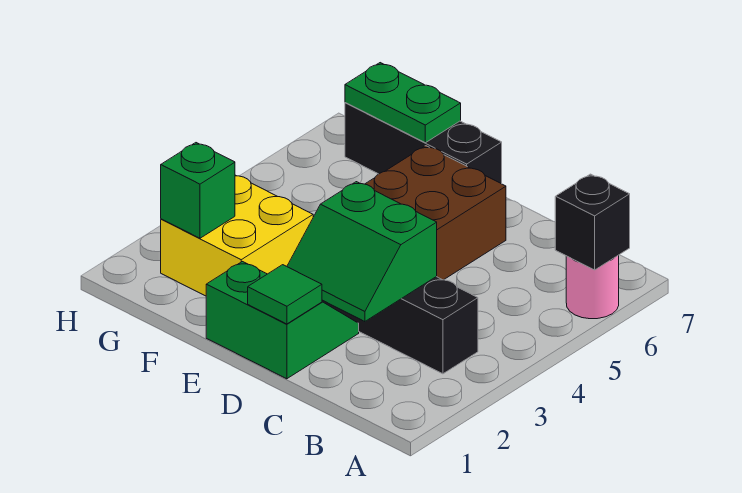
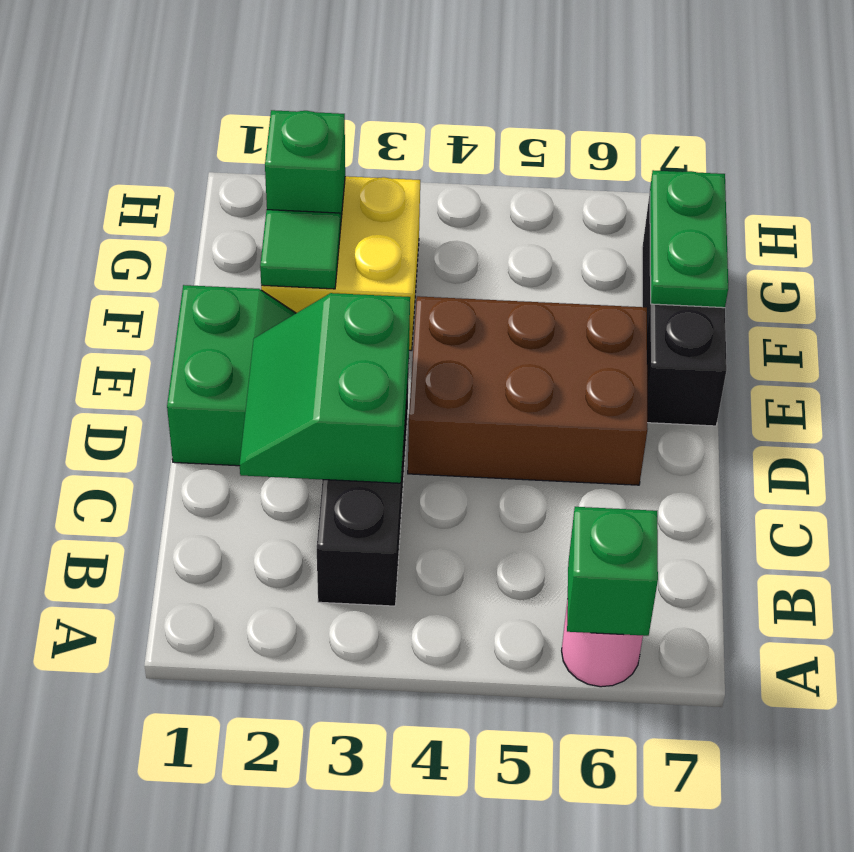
black 1x1 brick [555,174,630,270] -> green 1x1 brick [567,507,658,636]
green 1x1 tile [248,265,322,324] -> green 1x1 tile moved to [260,210,340,289]

